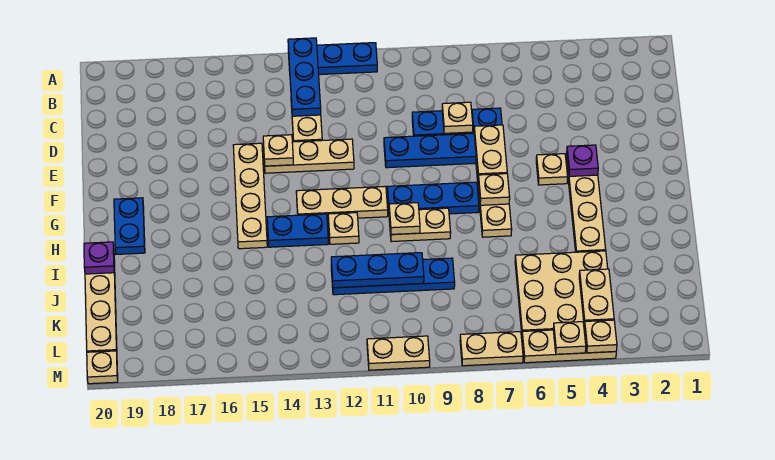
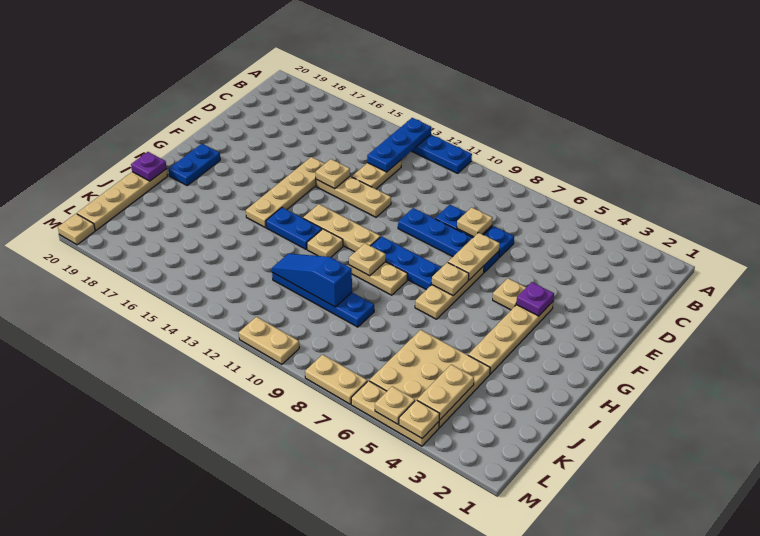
blue 1x3 plate [331,253,424,288] -> blue 1x3 slope [272,254,352,307]

